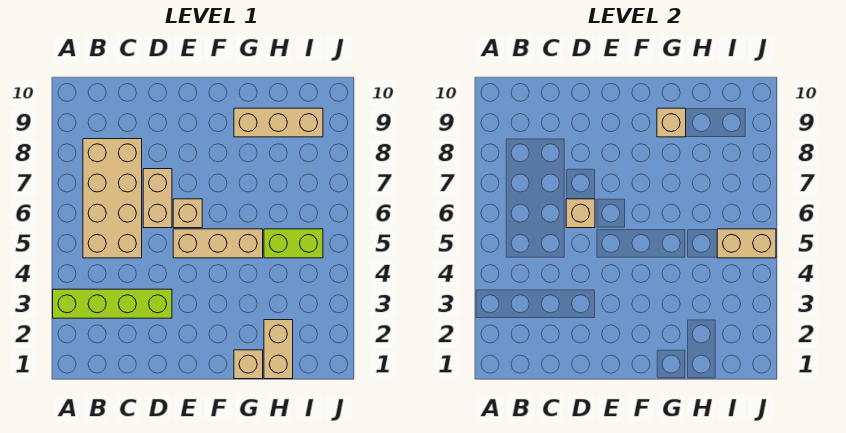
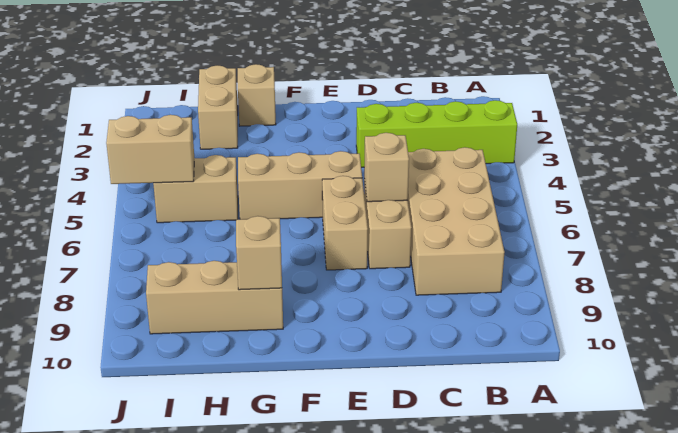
tan 1x1 brick [173,199,202,228] -> tan 1x2 brick [322,176,368,270]
lime 1x2 brick [264,229,323,258] -> tan 1x2 brick [153,155,238,223]

